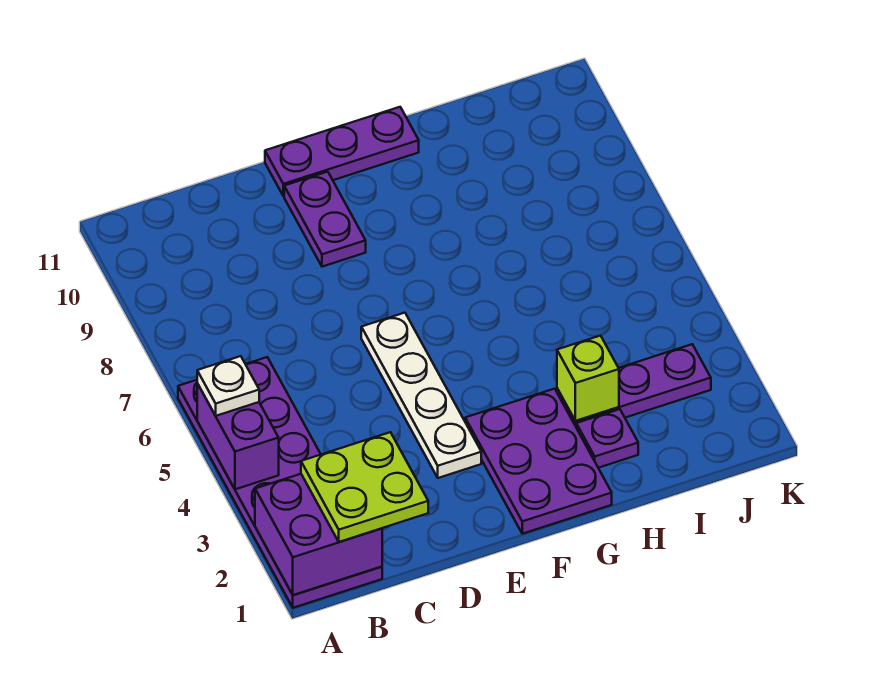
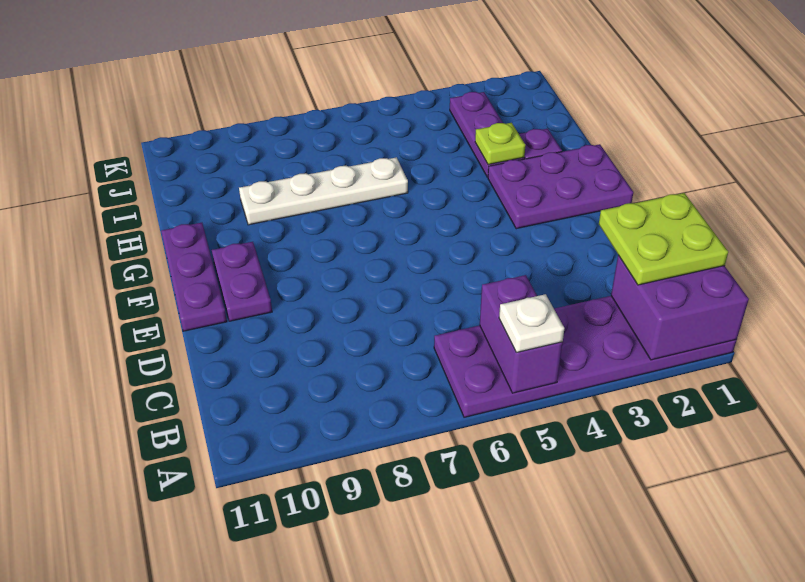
purple 1x2 brick [197,384,279,489] -> purple 1x2 brick turned to [480,275,563,393]
white 1x4 plate [361,313,481,478] -> white 1x4 plate moved to [239,157,408,225]
purple 1x2 plate [284,172,366,267] -> purple 1x2 plate turned to [212,242,272,321]
lime 1x1 brick [557,336,619,421] -> lime 1x1 plate [475,123,525,165]

